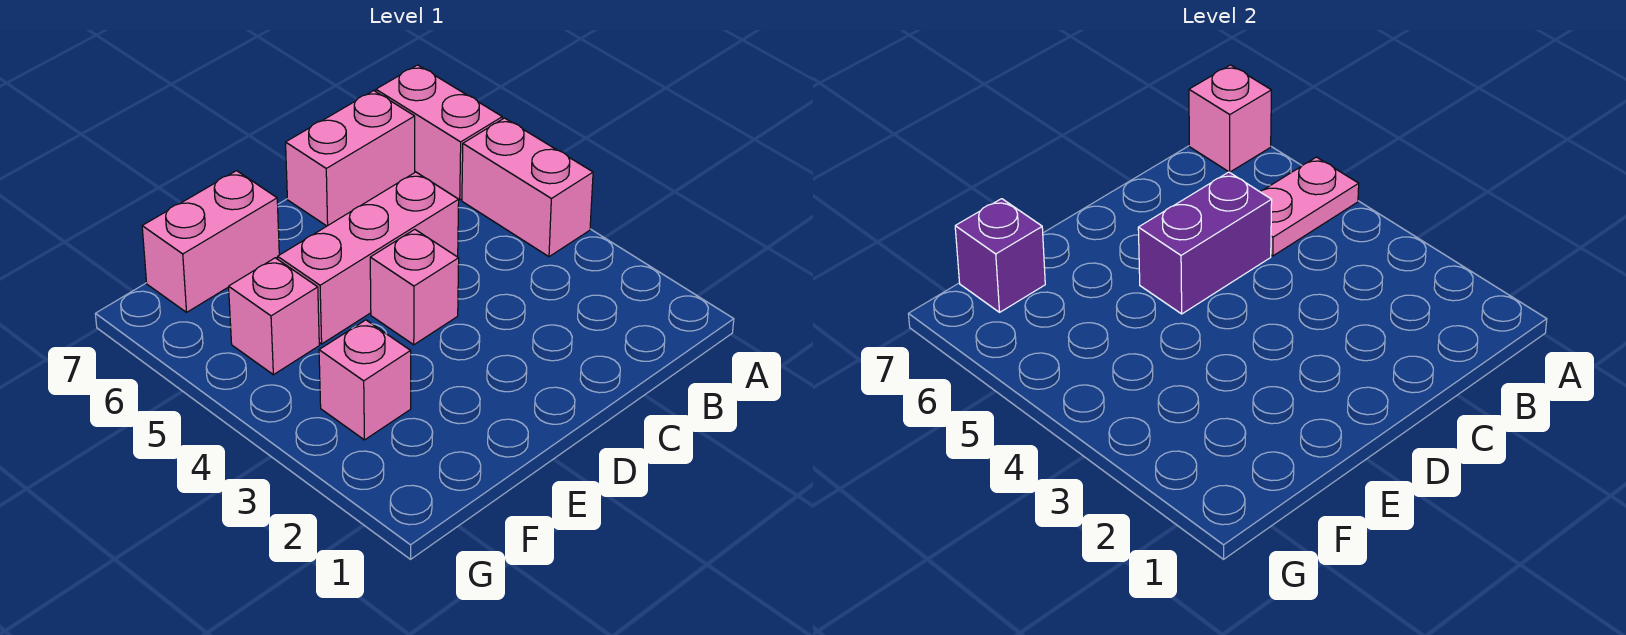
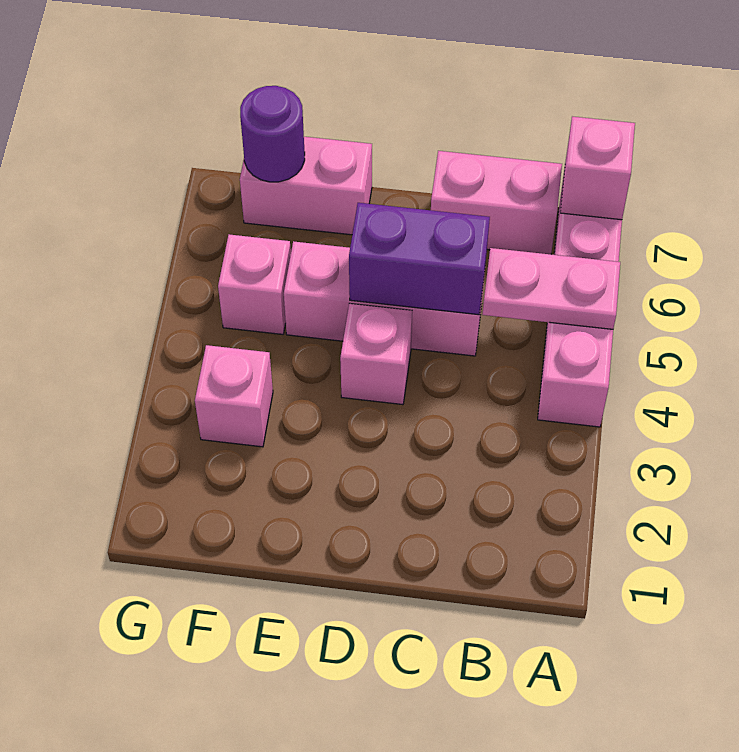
purple 1x1 brick [955,199,1045,312] -> purple 1x1 round brick [240,86,305,182]

